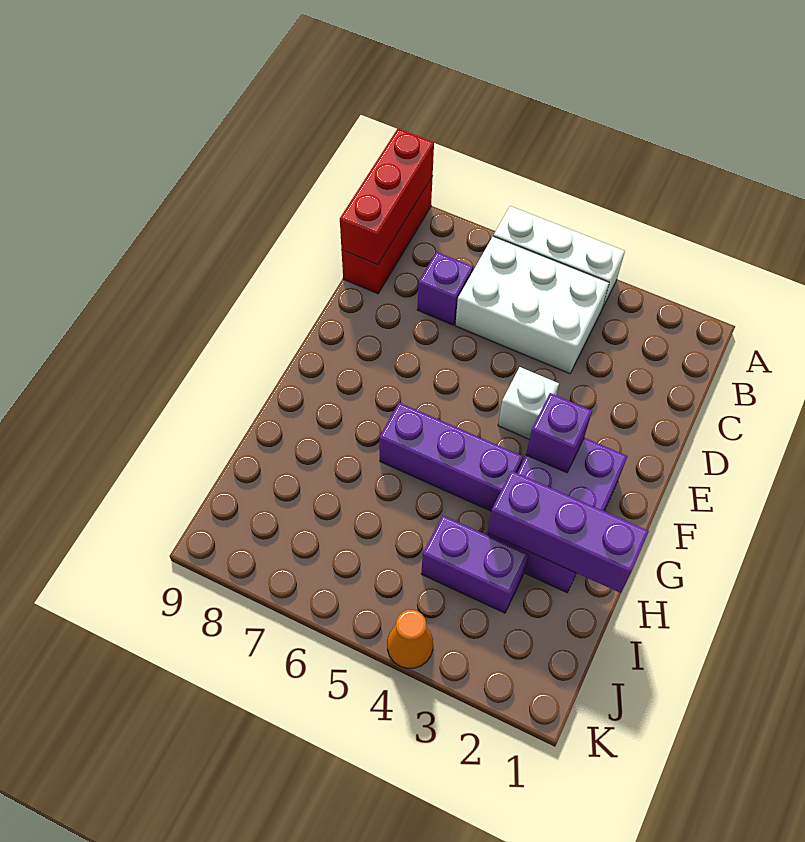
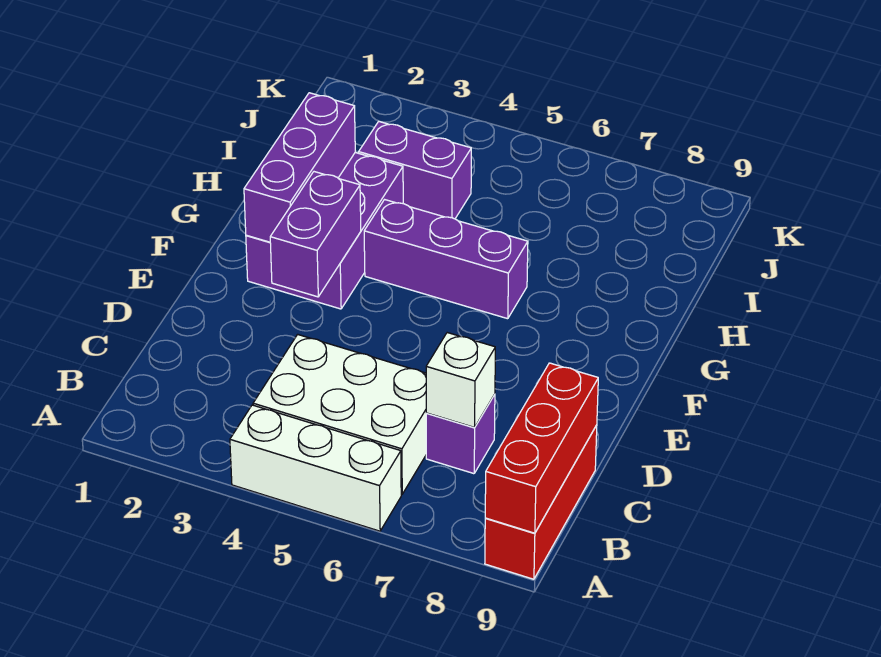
white 1x1 brick [498,367,559,439] -> white 1x1 brick moved to [426,333,495,427]
purple 1x1 brick [526,393,592,473] -> purple 1x2 brick [270,172,361,297]
purple 1x3 brick [488,471,649,593] -> purple 1x3 brick turned to [244,93,355,242]
orange 1x1 cone [387,610,433,668] -> none

